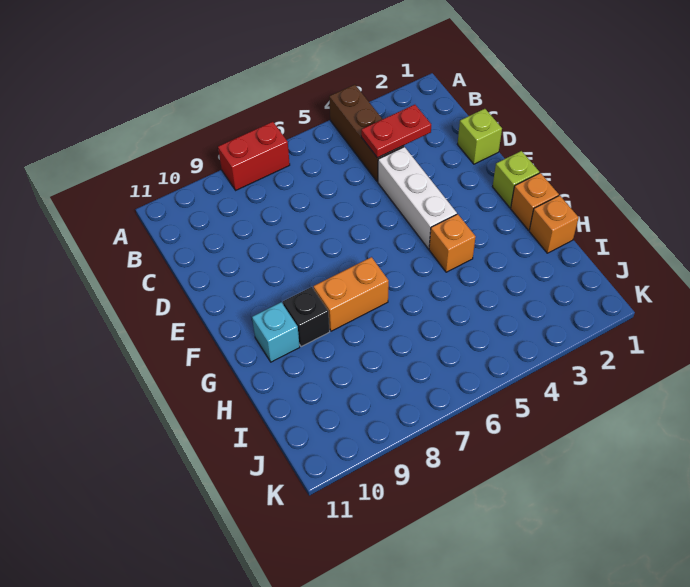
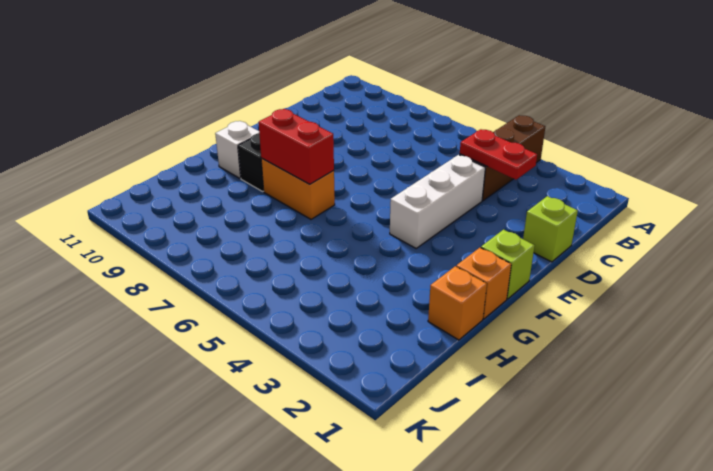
red 1x2 brick [218,122,290,190] -> red 1x2 brick moved to [259,109,334,184]
orange 1x1 brick [429,214,476,272] -> none
cyan 1x1 brick [252,302,300,362] -> white 1x1 brick [215,121,259,178]

